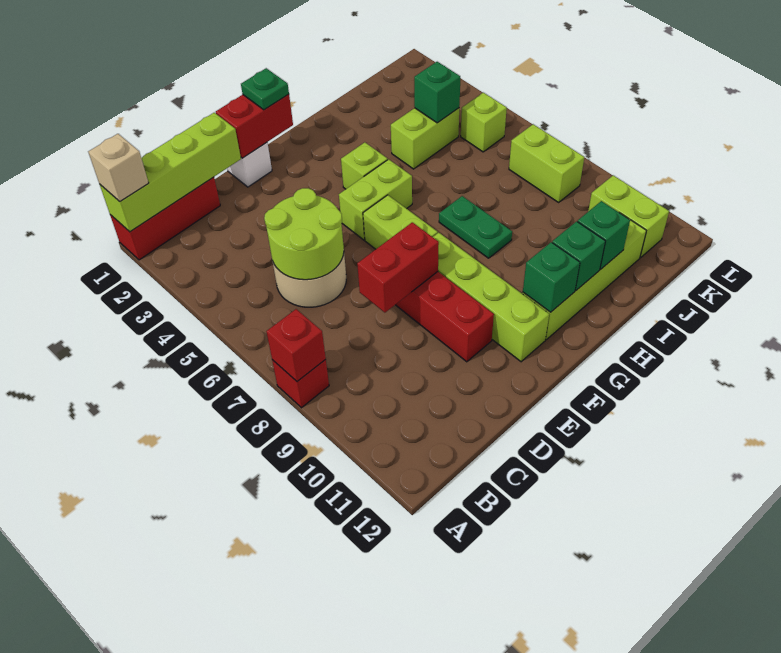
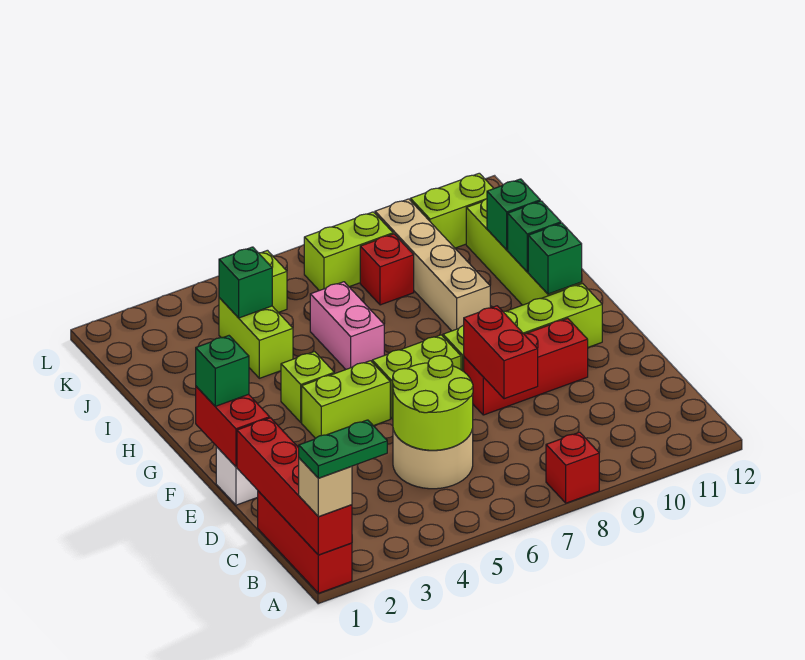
lime 1x4 brick [100,113,241,232] -> red 1x4 brick [237,418,352,555]
red 1x1 brick [266,309,326,381] -> red 1x1 brick moved to [360,234,414,305]
green 1x1 plate [241,68,289,110] -> green 1x1 brick [196,336,249,406]
lime 1x2 brick [339,159,412,240] -> lime 1x2 brick turned to [302,361,390,438]
none -> pink 1x2 brick [310,282,384,369]
green 1x2 plate [439,196,512,258] -> green 1x2 plate moved to [299,420,387,478]
none -> tan 1x4 brick [375,199,490,331]

